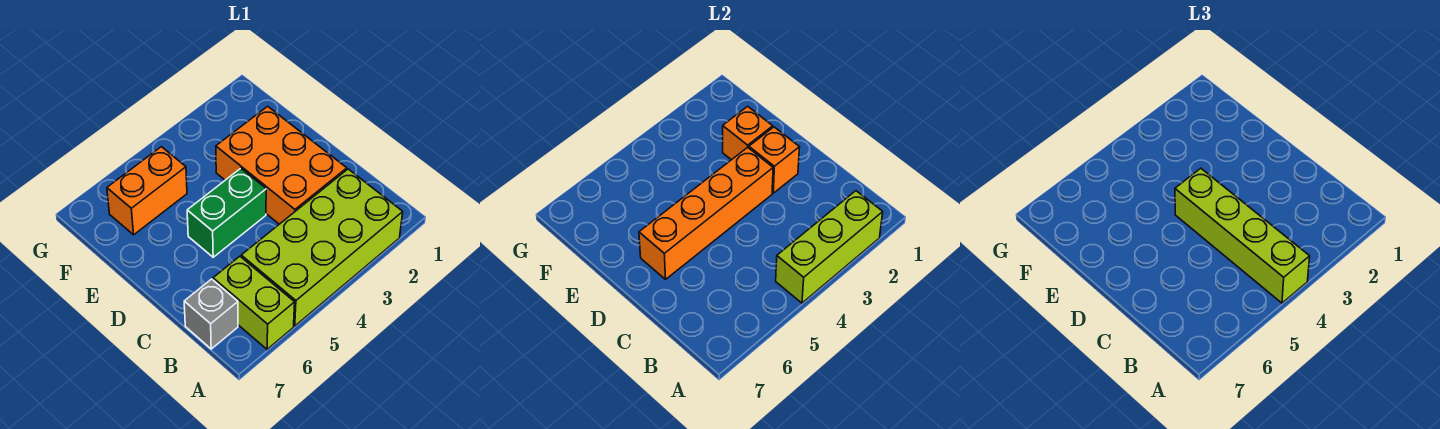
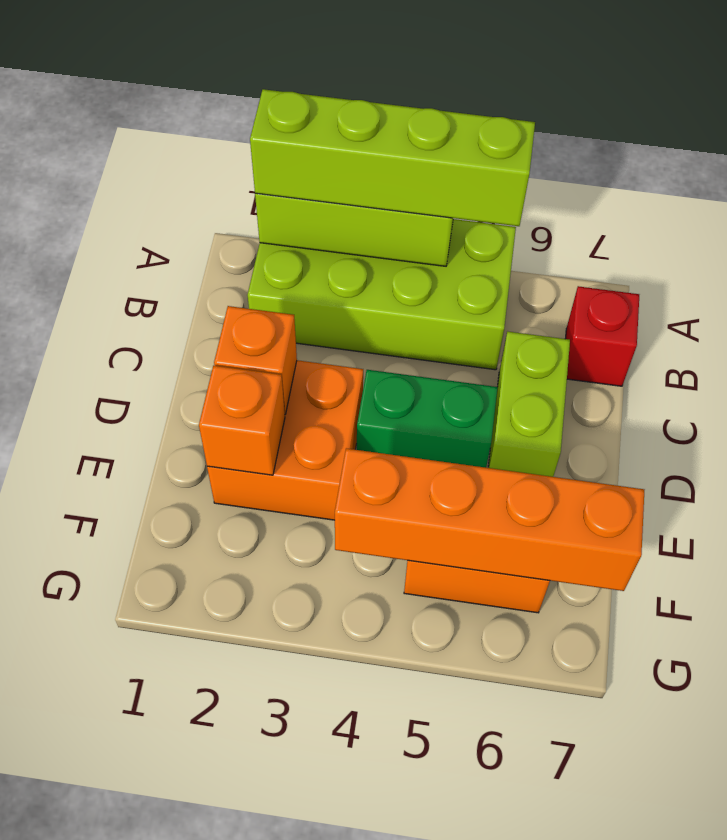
lime 1x4 brick [1175,168,1310,303] -> lime 1x4 brick turned to [250,89,535,226]
lime 1x2 brick [213,256,295,349] -> lime 1x2 brick moved to [488,331,570,477]
grey 1x1 brick [184,279,238,349] -> red 1x1 brick [565,286,639,386]
orange 2x3 brick [216,106,347,224] -> orange 2x2 brick [207,360,363,520]
orange 1x4 brick [639,147,773,279] -> orange 1x4 brick moved to [335,448,644,591]

